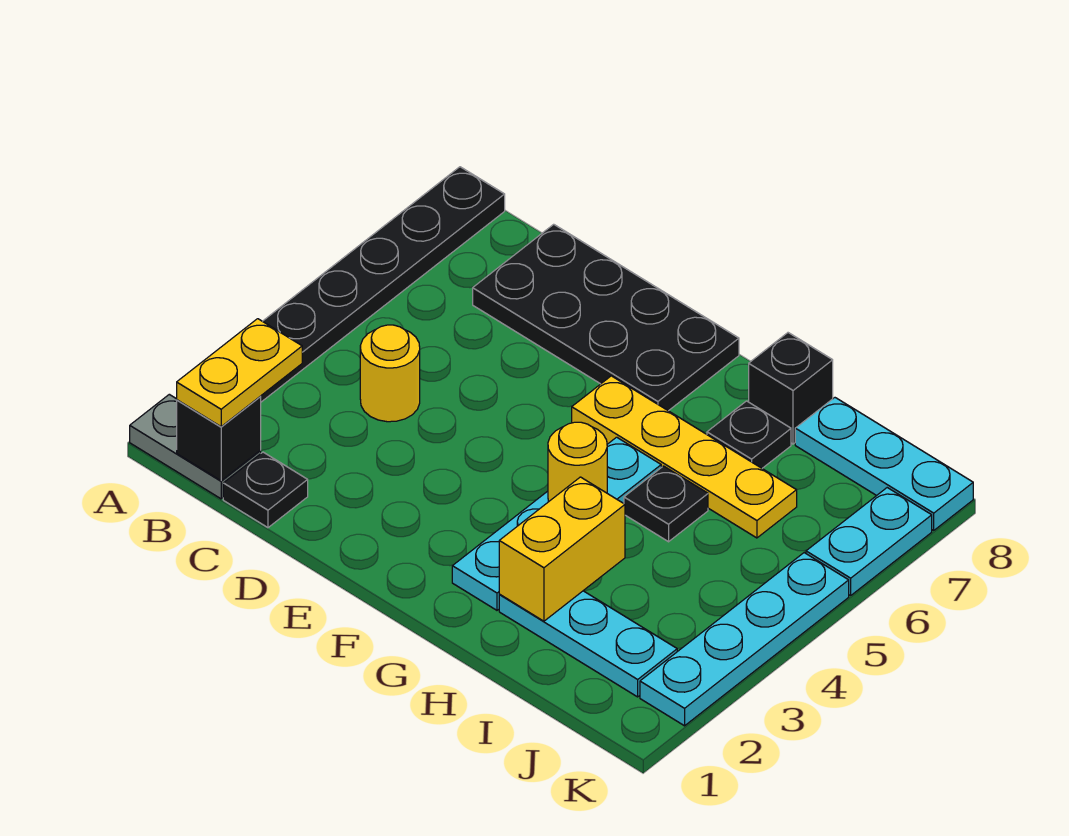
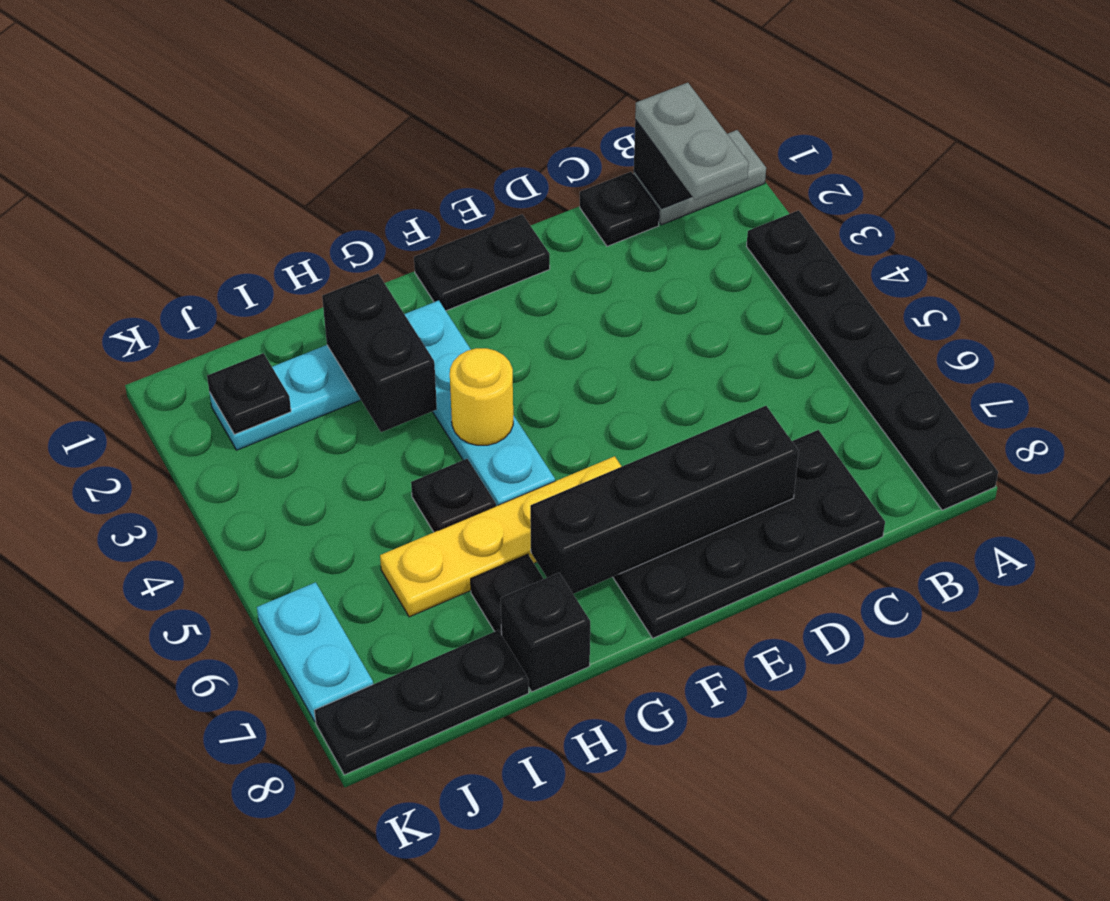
yellow 1x2 plate [177,319,302,427] -> grey 1x2 plate [635,83,749,200]
yellow 1x1 round brick [360,325,420,422] -> none
none -> black 1x4 brick [530,406,799,594]
none -> black 1x2 plate [414,214,550,311]
yellow 1x2 brick [499,477,625,621] -> black 1x2 brick [322,274,437,432]
cyan 1x3 plate [795,398,973,530] -> black 1x3 plate [314,630,529,775]
none -> black 1x1 plate [207,353,291,434]
cyan 1x4 plate [640,553,849,726] -> none

